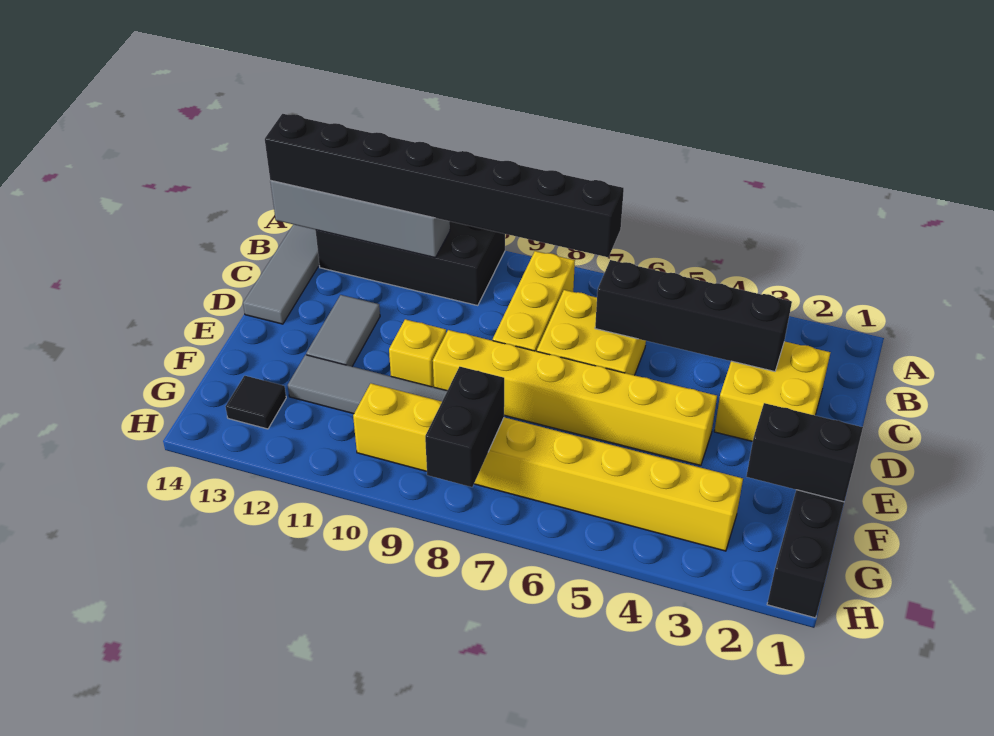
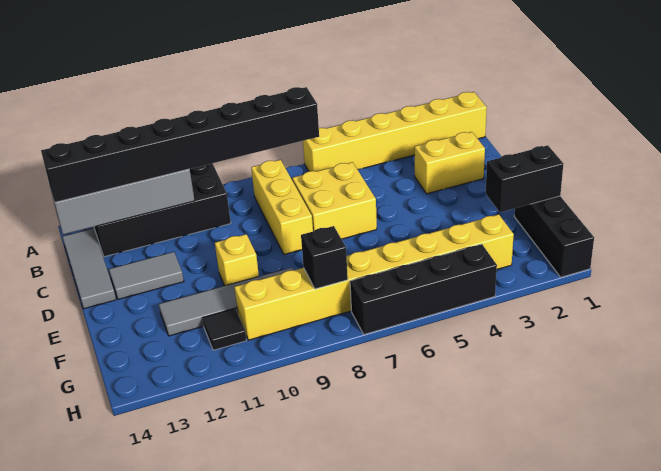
yellow 2x2 brick [714,341,831,441] -> yellow 1x2 brick [414,132,485,194]
black 1x4 brick [595,260,792,371] -> black 1x4 brick moved to [350,244,497,334]
grey 1x2 tile [306,295,380,366] -> grey 1x2 tile turned to [109,252,184,299]
yellow 1x6 brick [433,330,717,465] -> yellow 1x6 brick moved to [303,92,487,171]
black 1x2 brick [425,366,504,487] -> black 1x1 brick [301,226,348,289]
black 1x1 tile [225,376,286,429] -> black 1x1 tile moved to [203,309,247,350]

